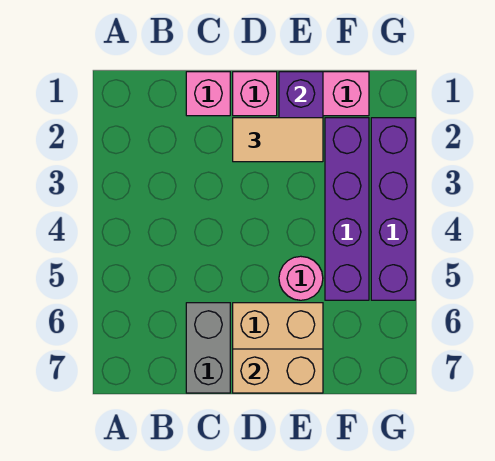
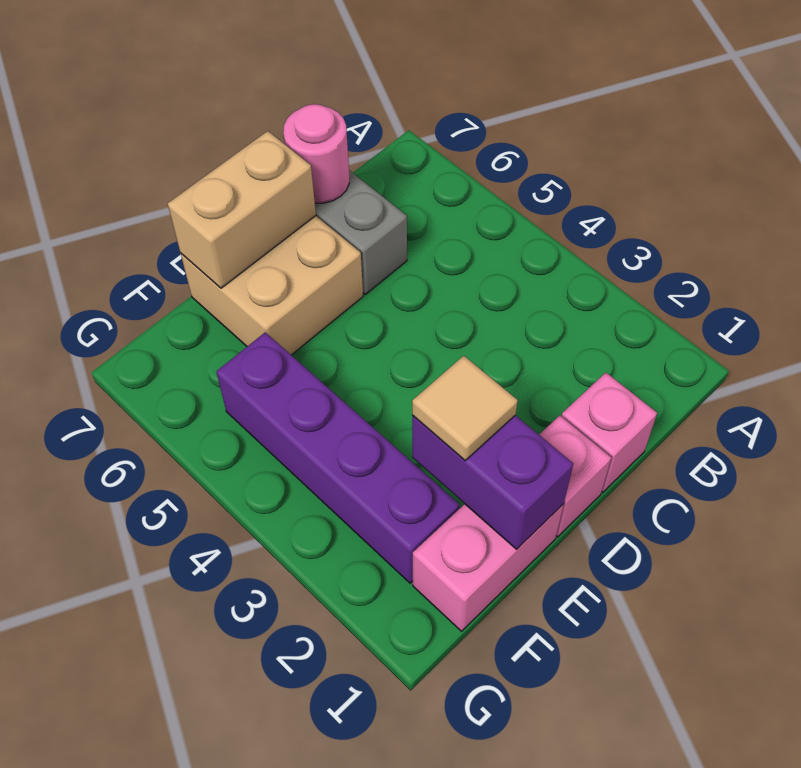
tan 1x2 tile [233,118,323,162] -> tan 1x1 tile [412,356,518,461]
pink 1x1 round brick [279,256,323,300] -> pink 1x1 round brick moved to [283,104,349,203]
purple 1x4 brick [371,118,415,300] -> none

